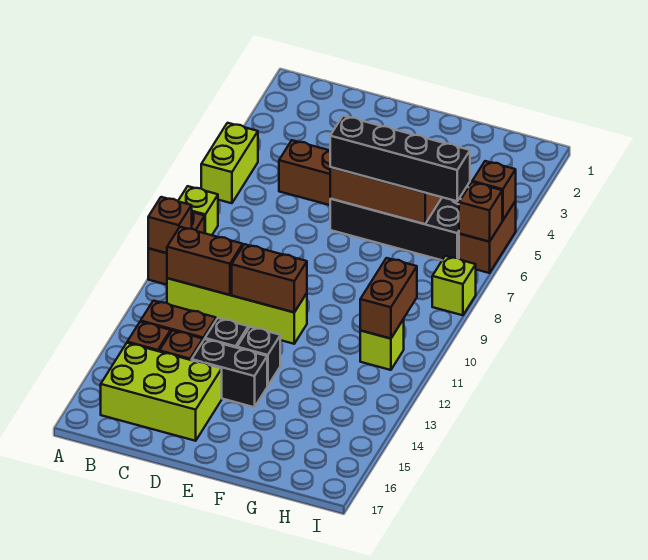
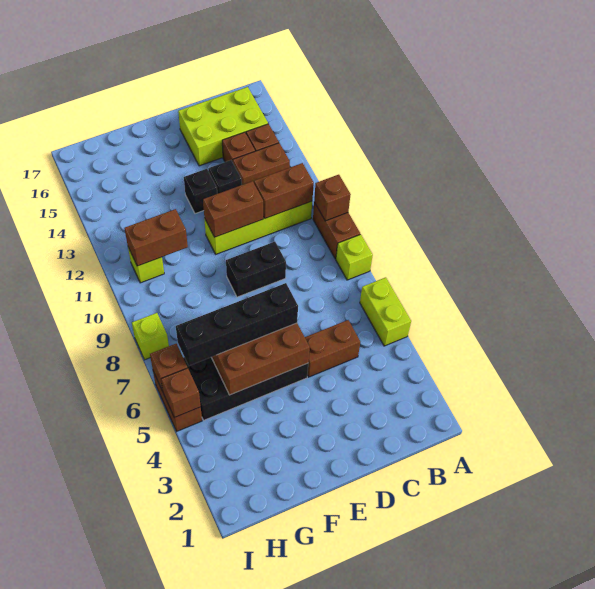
black 1x2 brick [192,339,267,407] -> black 1x2 brick moved to [226,242,286,297]
brown 1x2 brick [360,258,417,339] -> brown 1x2 brick turned to [125,209,188,266]

